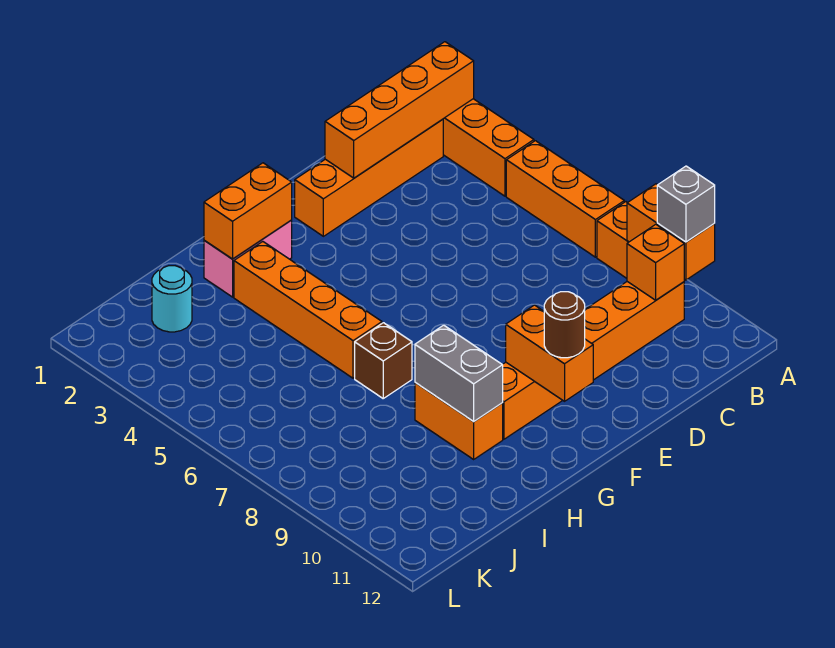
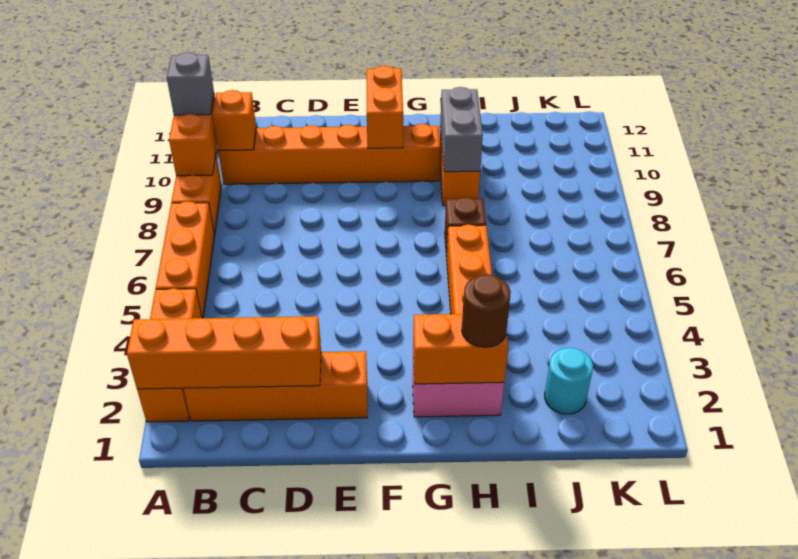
brown 1x1 round brick [544,292,585,358] -> brown 1x1 round brick moved to [462,274,511,347]

